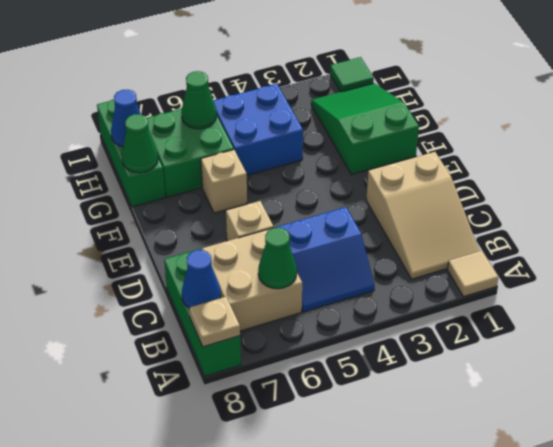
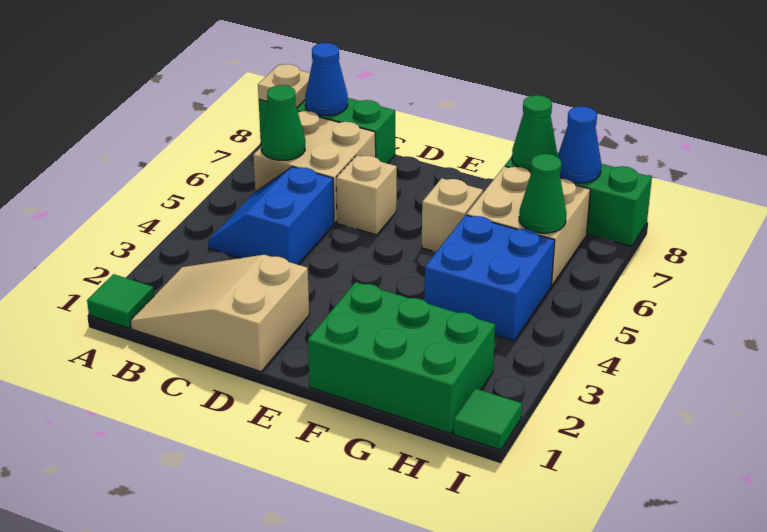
tan 1x1 tile [447,251,498,297] -> green 1x1 tile [87,274,154,328]
green 2x3 slope [311,83,419,175] -> green 2x3 brick [308,282,495,434]
green 2x2 brick [147,109,234,197] -> tan 2x2 brick [467,166,590,285]

